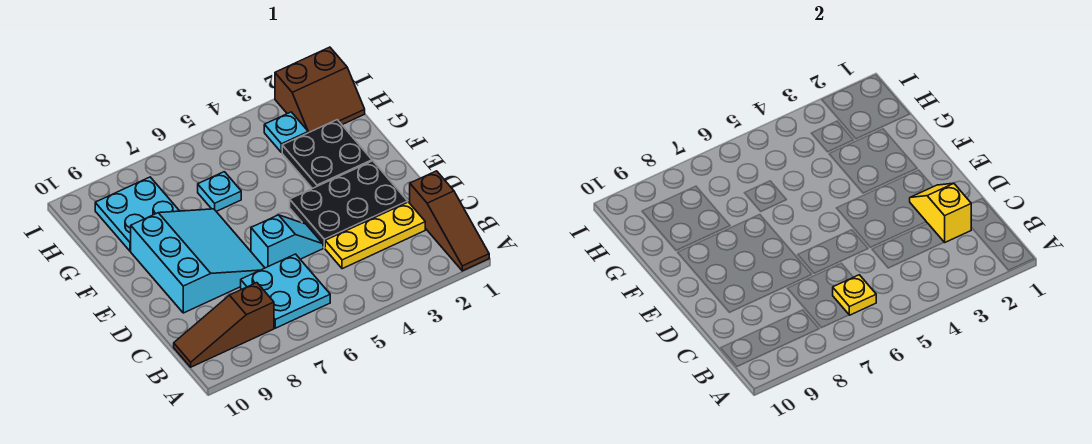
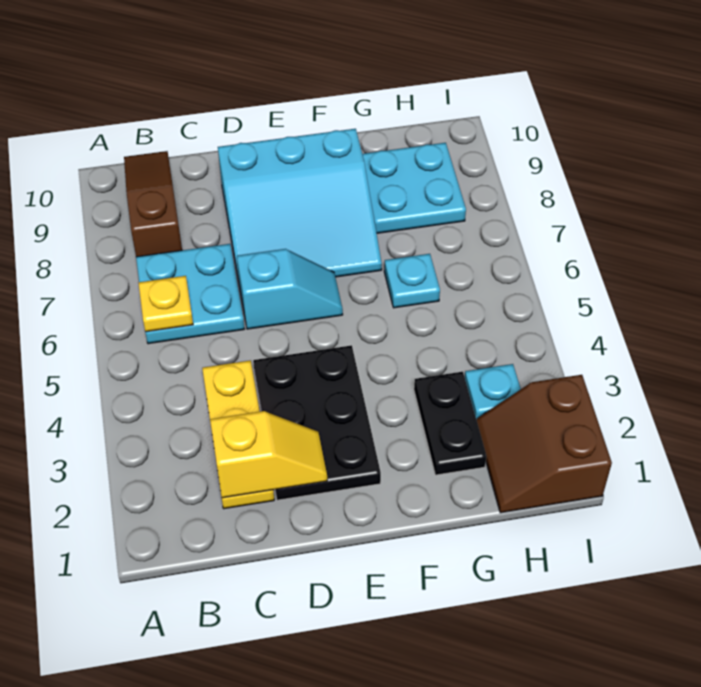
brown 1x3 slope [410,171,489,271] -> none
cyan 1x2 slope [251,215,323,268] -> cyan 1x2 slope turned to [237,249,343,329]
black 2x2 plate [282,120,372,189] -> black 1x2 plate [414,372,486,475]

